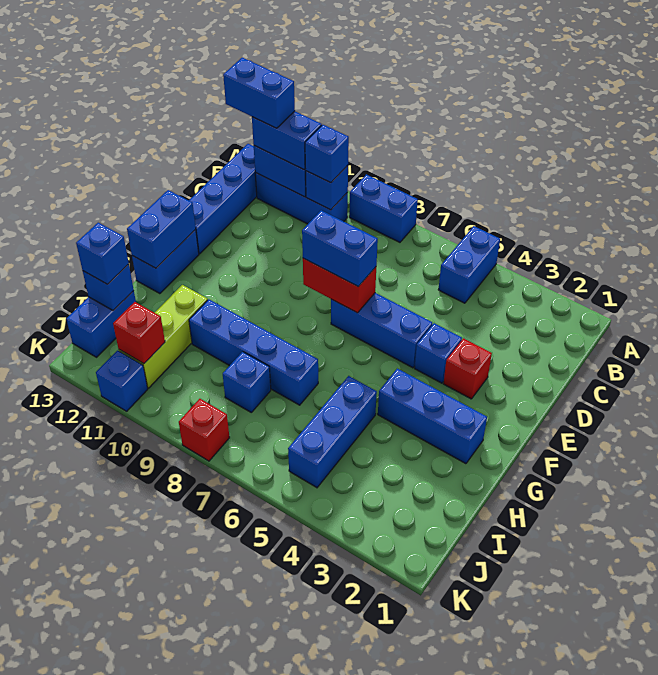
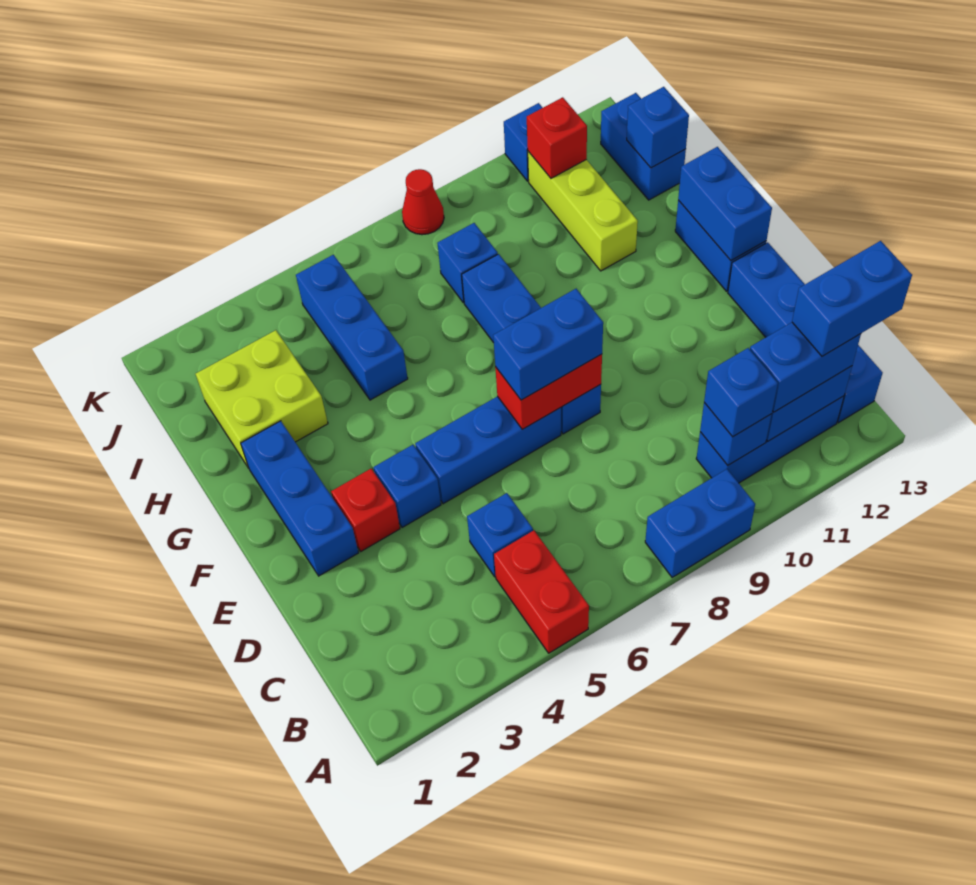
blue 1x2 brick [438,226,500,303] -> red 1x2 brick [494,530,589,653]
blue 1x3 brick [378,369,487,464] -> blue 1x3 brick turned to [241,421,359,576]
none -> lime 2x2 brick [196,330,328,468]
blue 1x4 brick [189,299,318,405] -> blue 1x4 brick turned to [462,254,601,434]
blue 1x1 brick [76,223,129,284] -> blue 1x1 brick moved to [467,493,533,577]
red 1x1 brick [179,399,230,461] -> red 1x1 cone [402,169,444,235]

